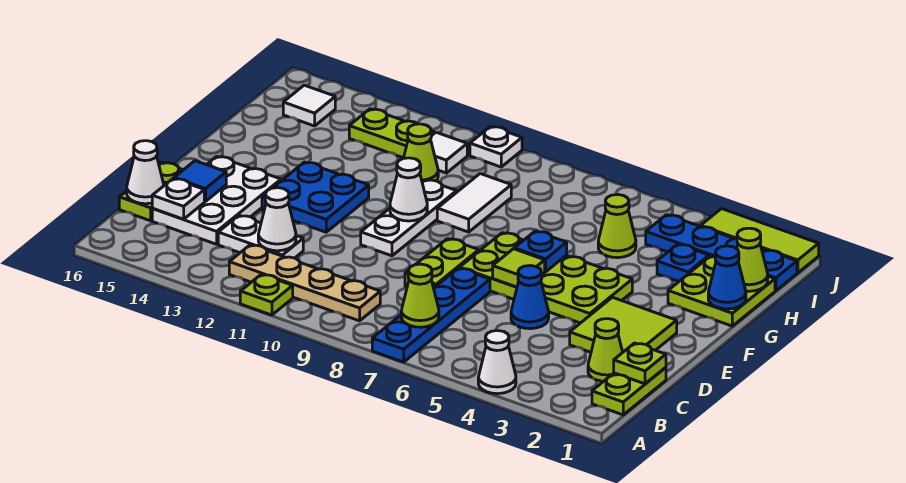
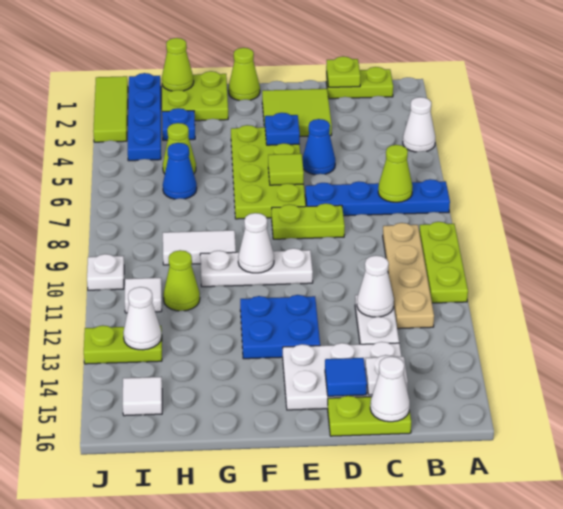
lime 1x1 plate [240,274,293,315] -> lime 1x3 plate [419,222,468,303]
lime 1x1 cone [588,319,623,381] -> lime 1x1 cone moved to [228,48,260,101]
blue 1x1 plate [514,231,567,272] -> blue 1x1 plate moved to [265,113,300,145]
blue 1x1 cone [708,246,746,309] -> blue 1x1 cone moved to [163,143,197,199]
lime 1x2 plate [349,109,434,158] -> lime 1x2 plate turned to [84,325,162,364]
none -> white 1x1 cone [123,287,161,350]

